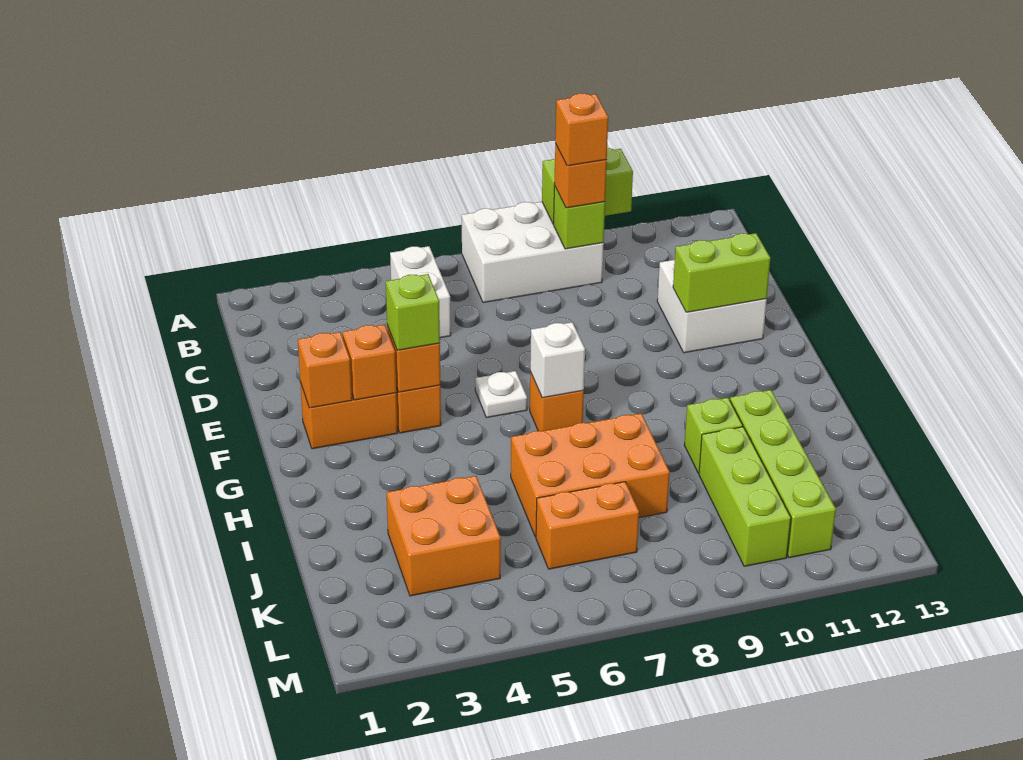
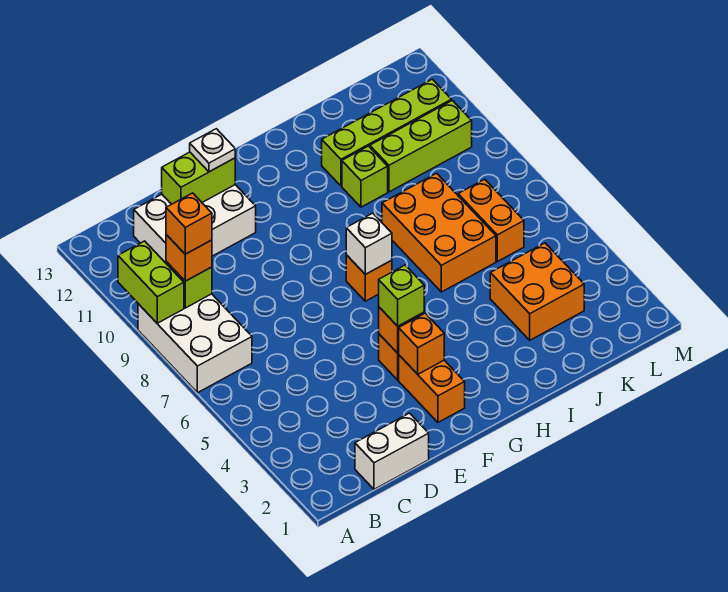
white 1x2 brick [390,246,451,338] -> white 1x2 brick moved to [355,413,429,489]
white 2x2 brick [657,260,767,353] -> white 2x3 brick [134,185,256,263]
lime 1x2 brick [673,233,770,312] -> lime 1x2 brick turned to [162,152,235,204]
orange 1x1 brick [298,332,352,408] -> none
white 1x1 plate [475,371,527,418] -> white 1x1 plate moved to [190,129,235,172]

